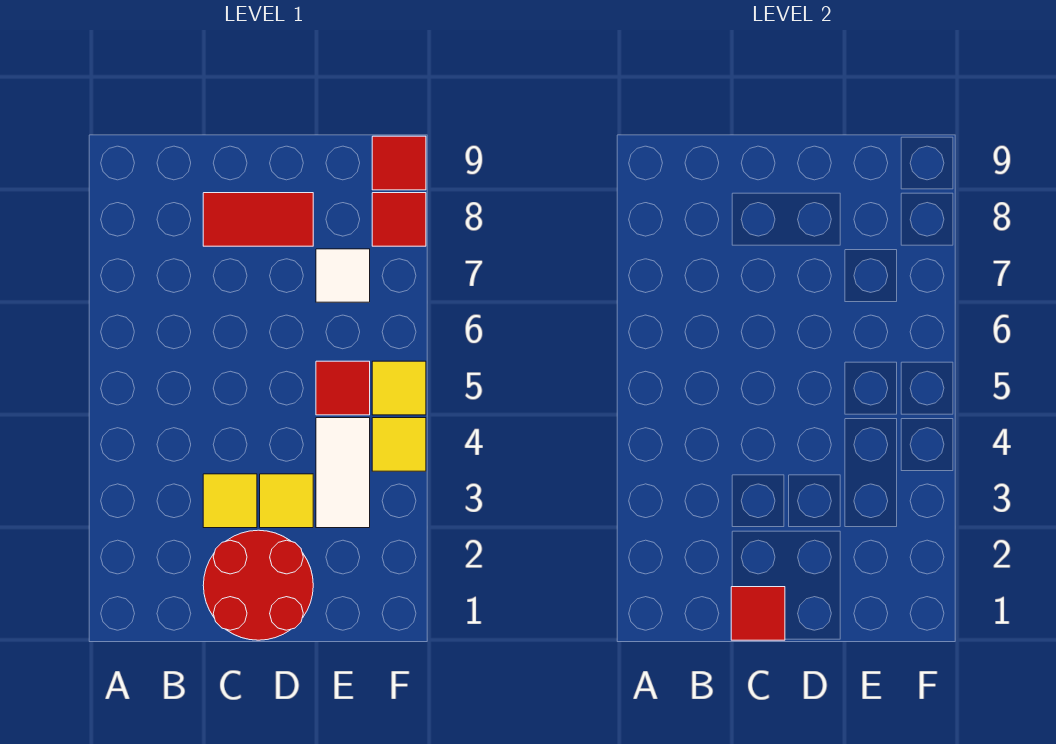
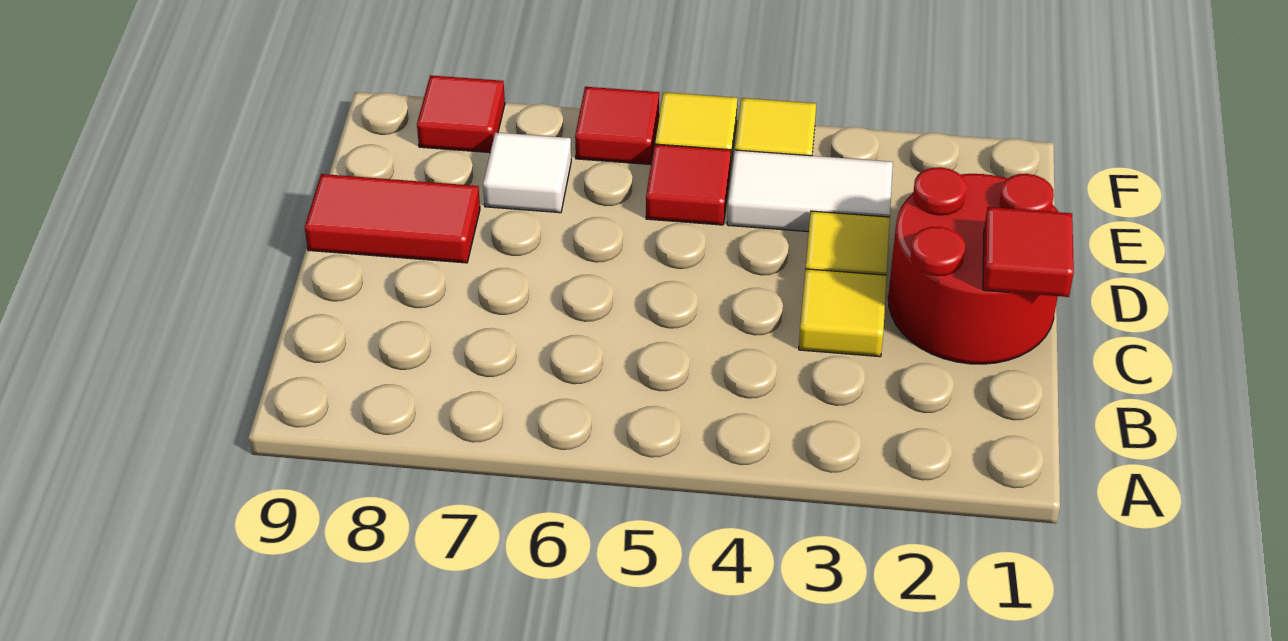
red 1x2 tile [203,193,313,246] -> red 1x2 tile turned to [305,174,480,263]
red 1x1 tile [372,136,426,190] -> red 1x1 tile moved to [575,87,659,165]

